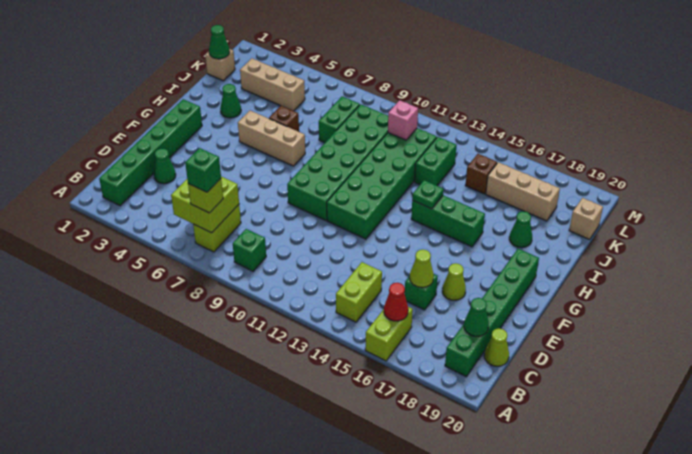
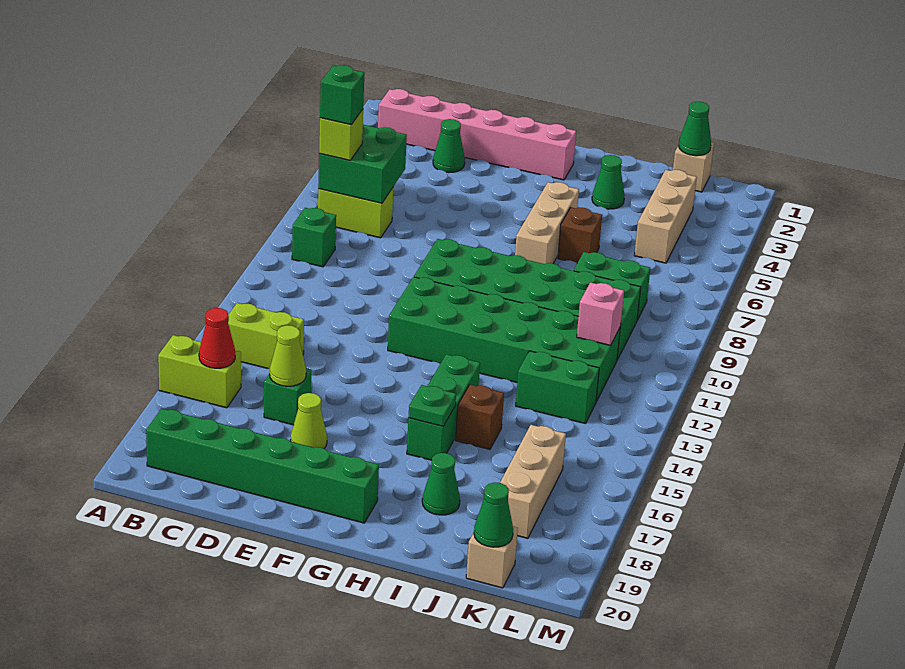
green 1x6 brick [99,99,202,206] -> pink 1x6 brick [378,89,576,180]
lime 2x2 brick [171,177,239,233] -> green 2x2 brick [318,125,407,203]
green 1x1 cone [464,298,489,337] -> green 1x1 cone moved to [474,482,513,547]
lime 1x1 cone [484,328,509,366] -> none
green 1x1 plate [412,180,444,209] -> green 1x1 plate moved to [408,385,456,426]
brown 1x1 brick [465,154,497,194] -> brown 1x1 brick moved to [456,385,504,449]

